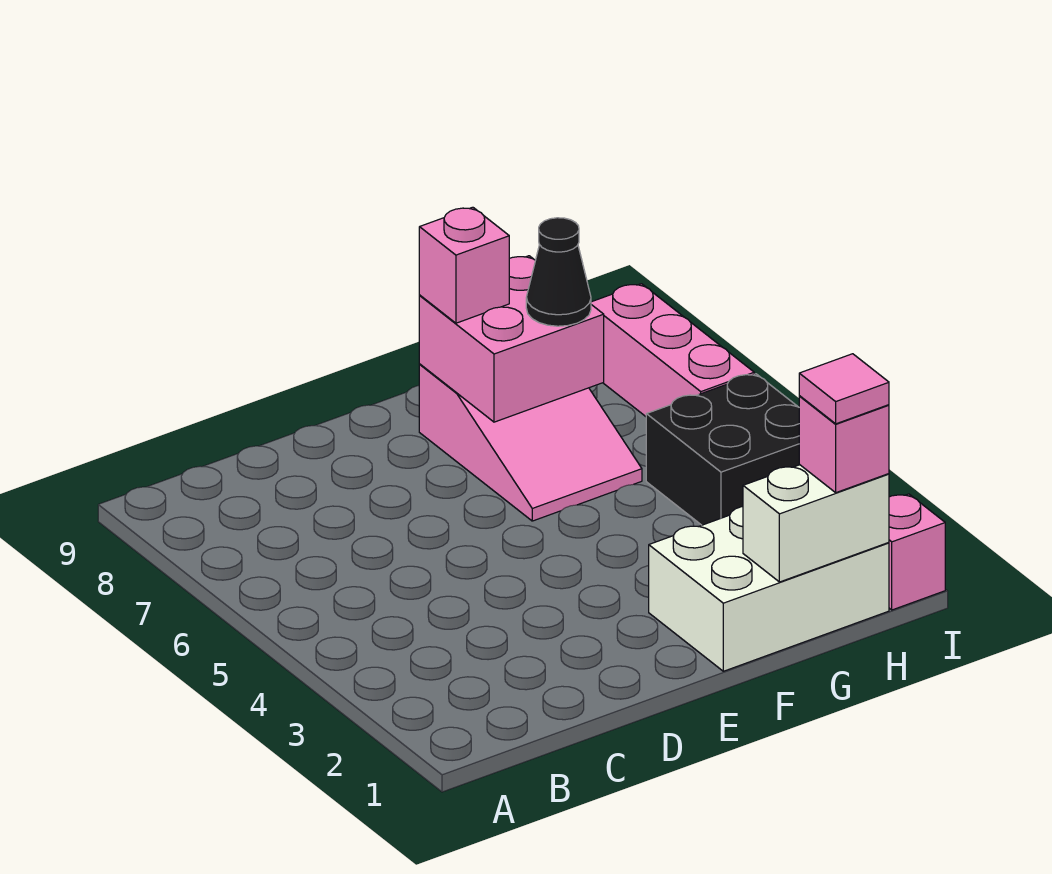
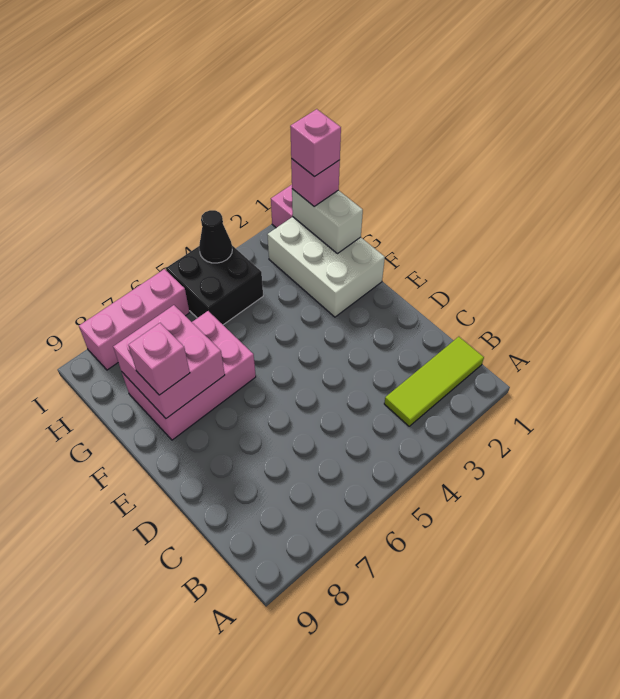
none -> lime 1x3 tile [384,337,484,426]
pink 2x3 slope [419,364,642,521] -> pink 2x3 brick [122,311,256,440]
black 1x1 cone [526,218,591,326] -> black 1x1 cone moved to [199,210,232,263]
pink 1x1 tile [799,354,889,424] -> pink 1x1 brick [290,109,341,177]

